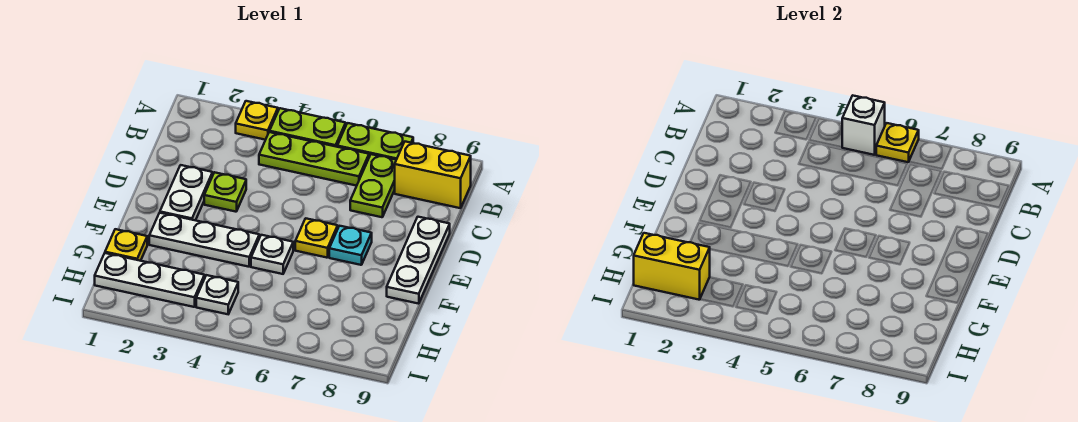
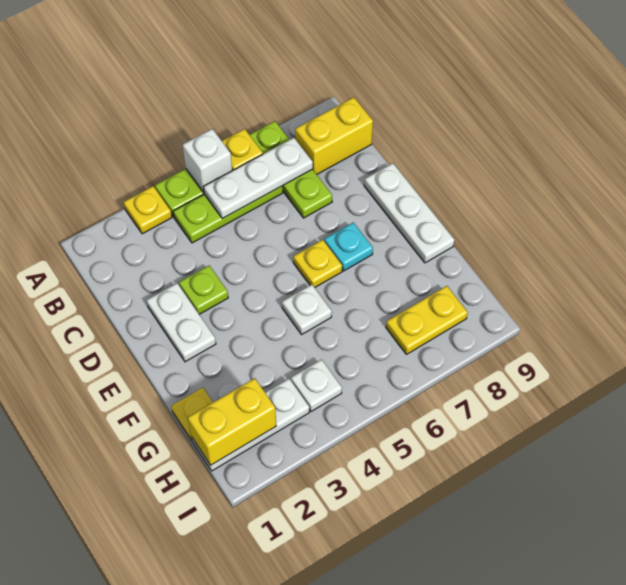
white 1x3 plate [149,213,259,267] -> white 1x3 plate moved to [203,138,313,219]
none -> yellow 1x2 plate [386,286,468,354]

